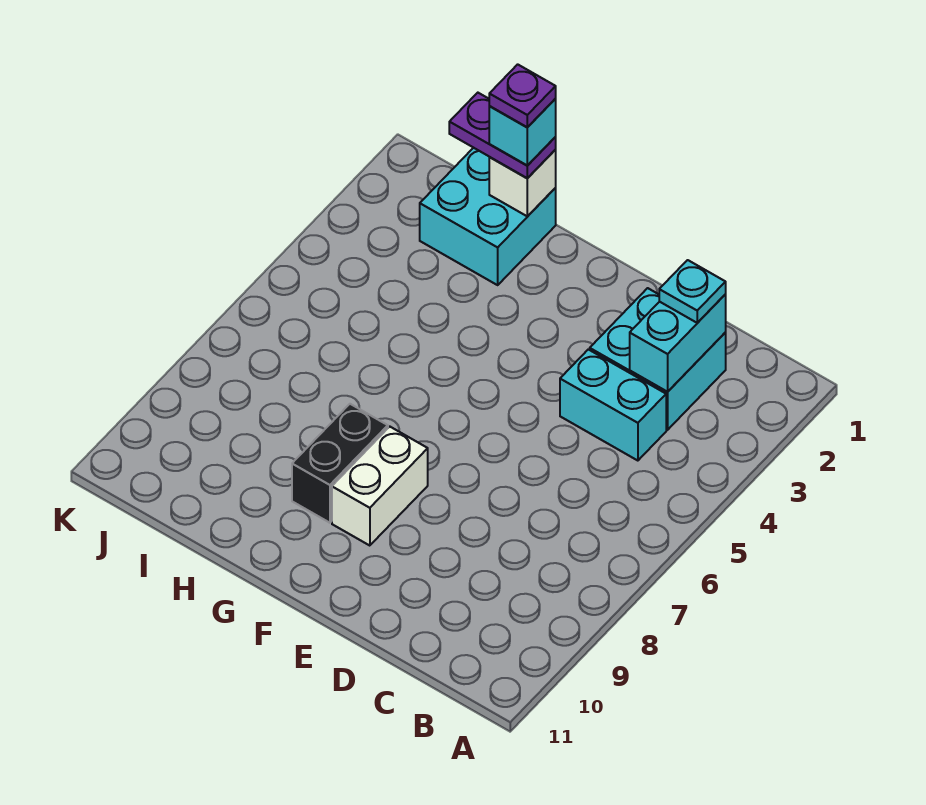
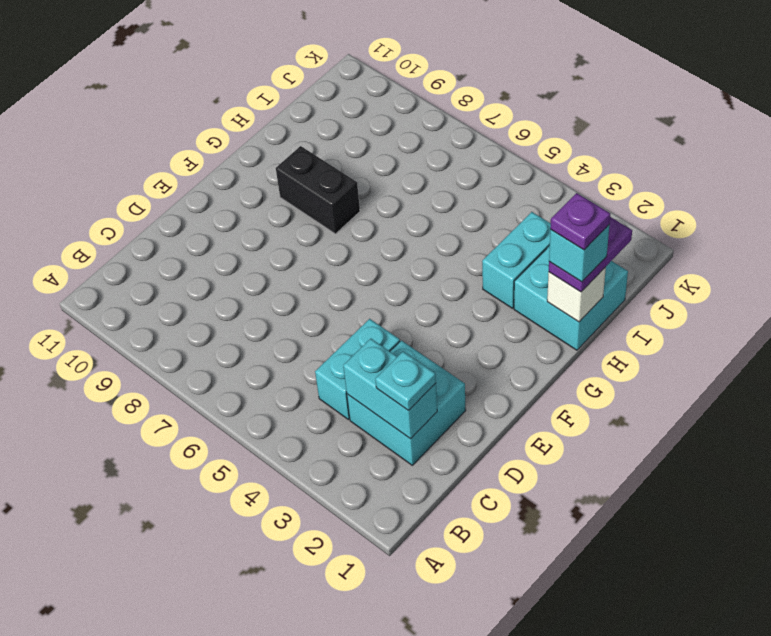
white 1x2 brick [332,427,428,546] -> none
none -> cyan 1x2 brick [482,212,551,308]

